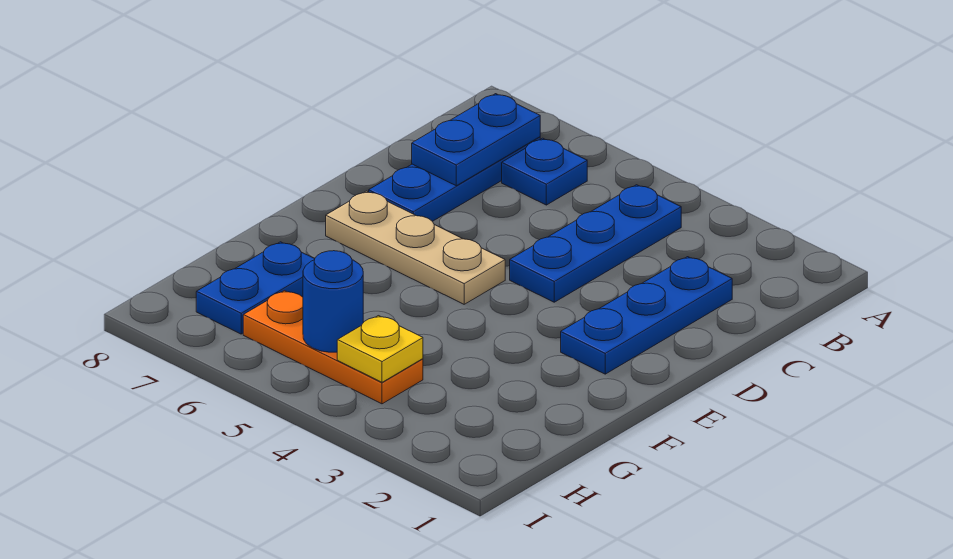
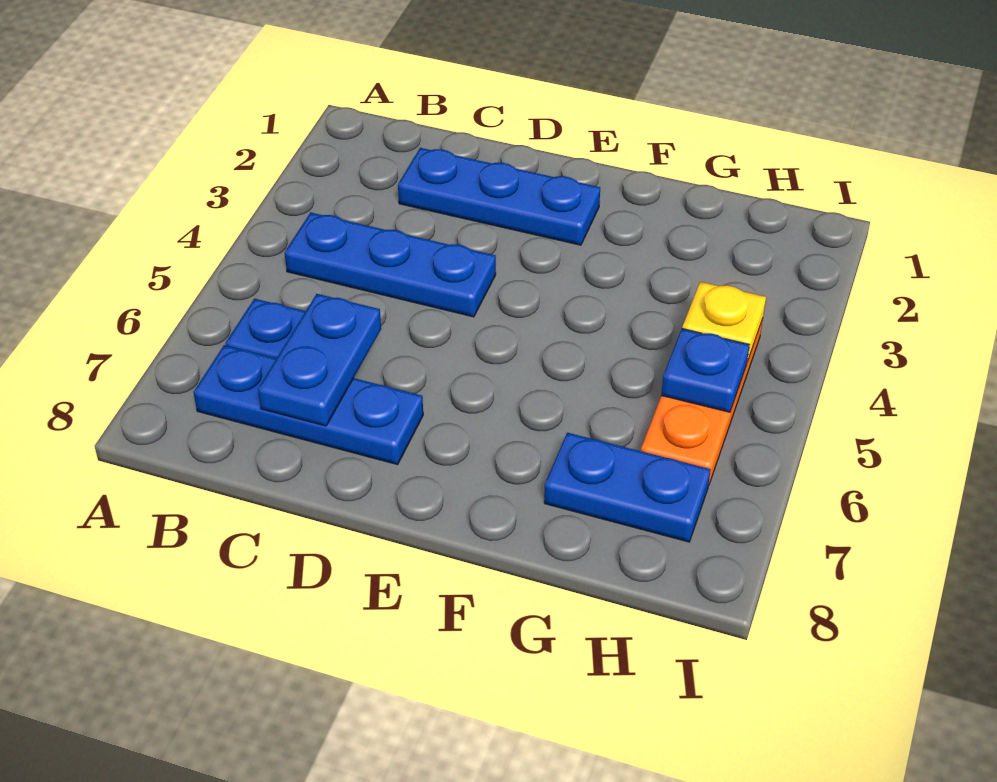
blue 1x2 plate [412,94,540,186] -> blue 1x2 plate turned to [258,294,381,426]
tan 1x3 plate [326,191,505,304] -> none
blue 1x1 round brick [303,251,363,352] -> blue 1x1 plate [661,329,749,412]

